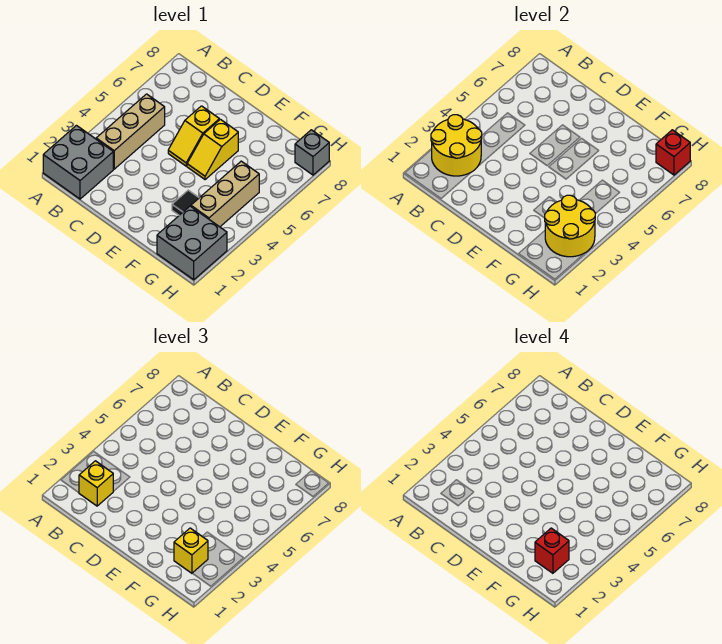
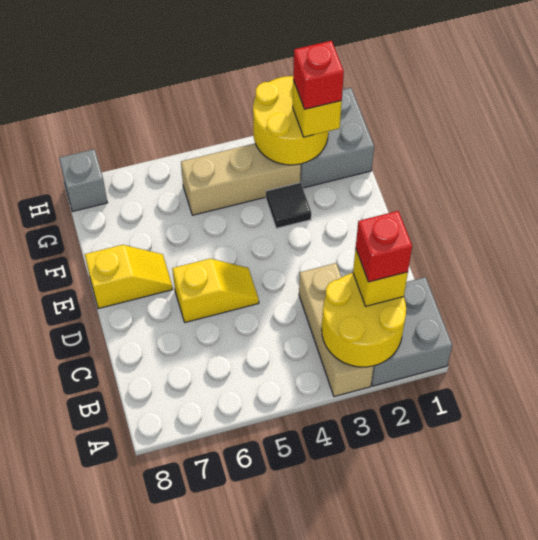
tan 1x3 brick [96,94,165,169] -> tan 1x3 brick turned to [299,263,374,397]
yellow 1x2 slope [187,119,238,180] -> yellow 1x2 slope moved to [85,245,173,309]
red 1x1 brick [656,130,690,175] -> red 1x1 brick moved to [356,211,412,282]

